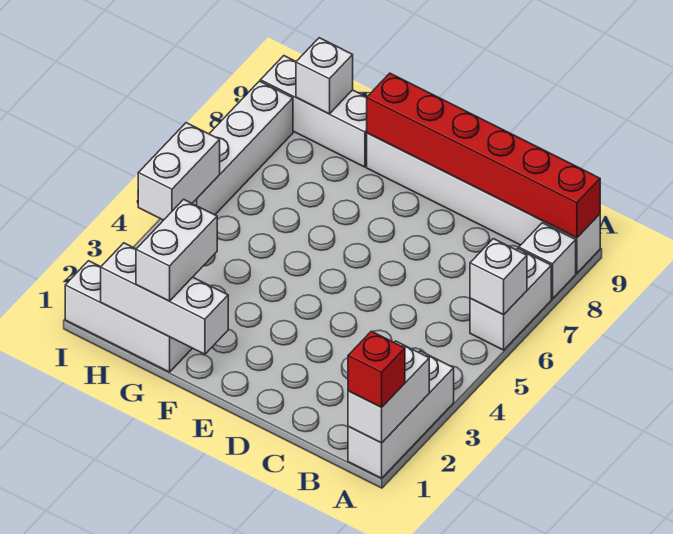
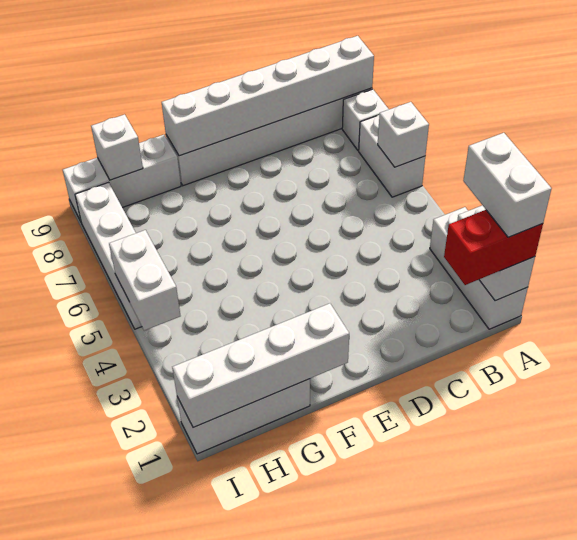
red 1x1 brick [348,331,405,407] -> red 1x2 brick [444,210,543,285]
red 1x6 brick [367,73,600,238] -> white 1x6 brick [162,36,374,156]
white 1x3 brick [101,243,228,354] -> white 1x4 brick [172,303,349,428]
white 1x2 brick [136,199,217,301] -> white 1x2 brick moved to [463,133,552,237]

